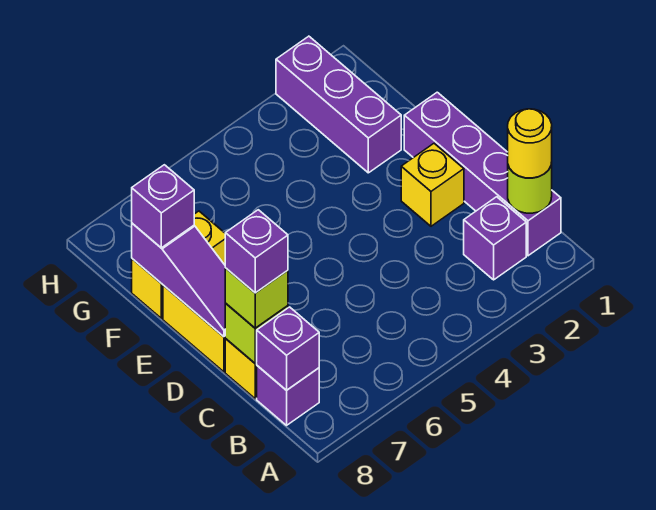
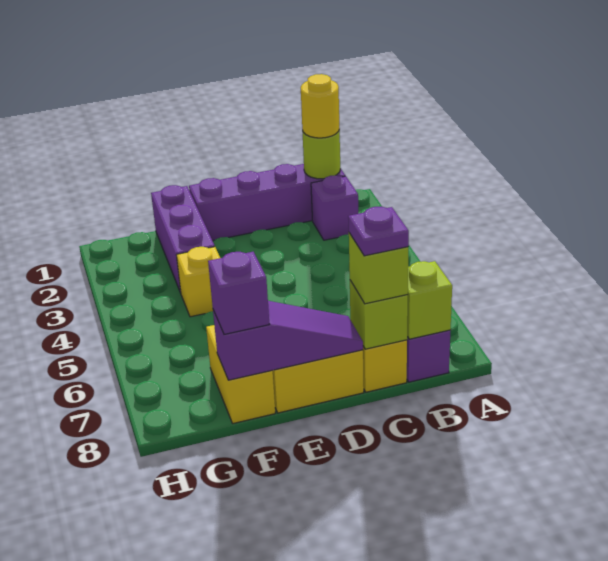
purple 1x1 brick [257,307,319,390] -> lime 1x1 brick [407,261,452,339]
purple 1x1 brick [225,210,288,293] -> purple 1x1 plate [348,207,409,256]
yellow 1x1 brick [401,143,464,226] -> yellow 1x1 brick moved to [176,247,220,317]
purple 1x3 brick [276,36,401,173] -> purple 1x3 brick turned to [151,185,215,293]

